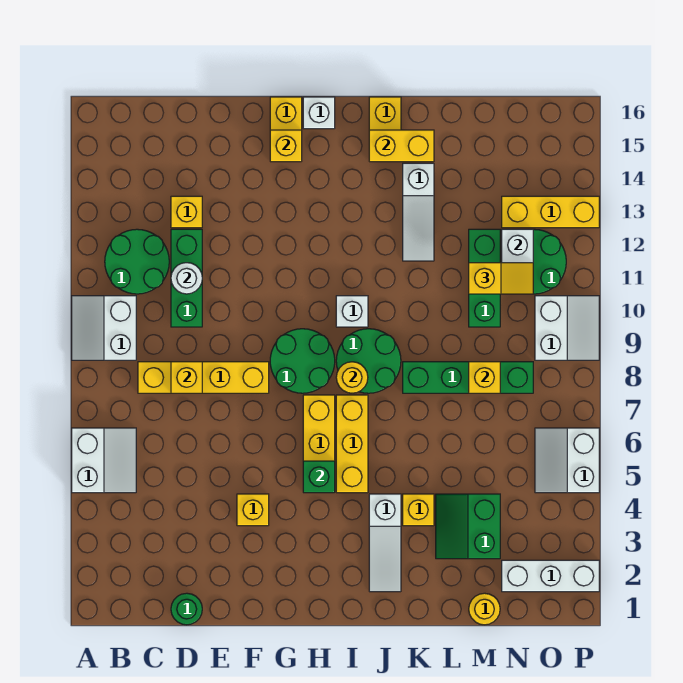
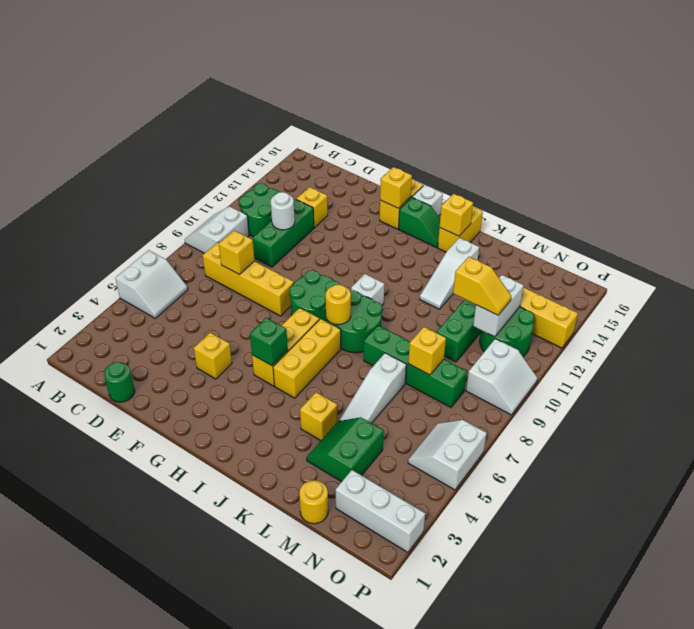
none -> green 1x2 slope [399,197,440,247]
white 1x3 slope [369,494,401,592] -> white 1x3 slope moved to [339,353,406,423]
yellow 1x2 brick [369,130,434,162] -> yellow 1x1 brick [440,194,473,236]

